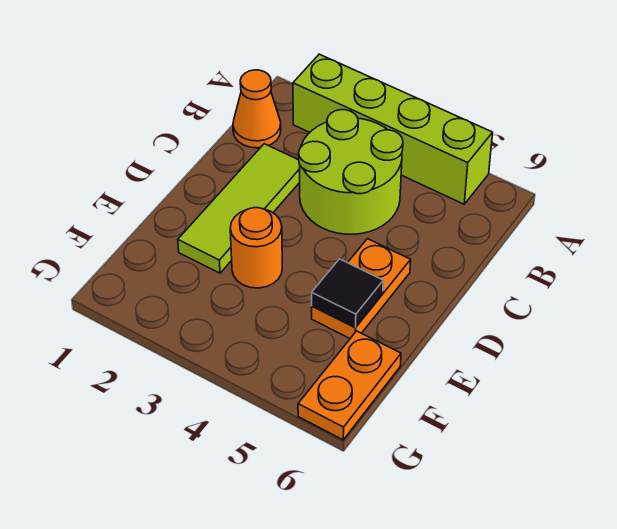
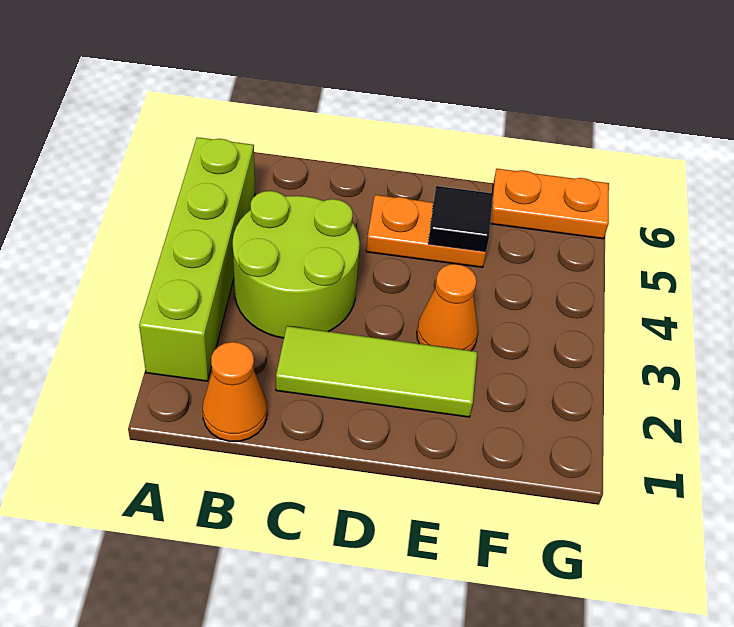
orange 1x1 round brick [230,208,282,288] -> orange 1x1 cone [417,264,478,351]

